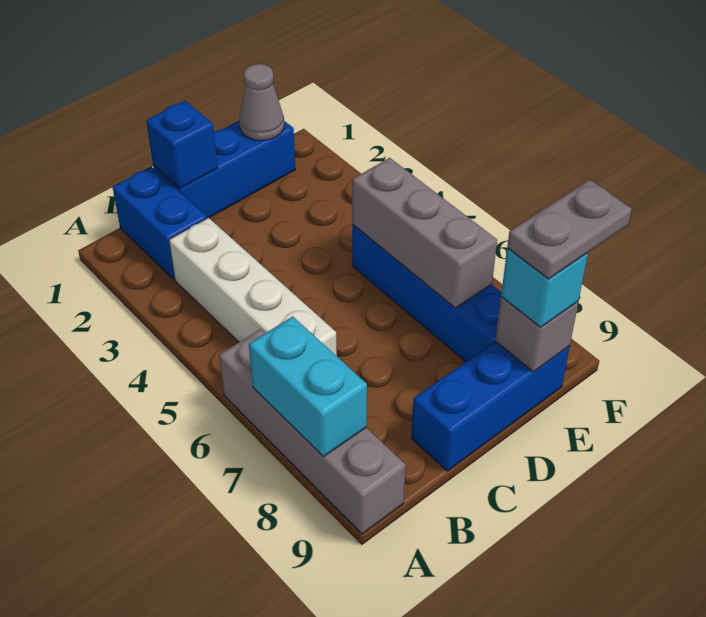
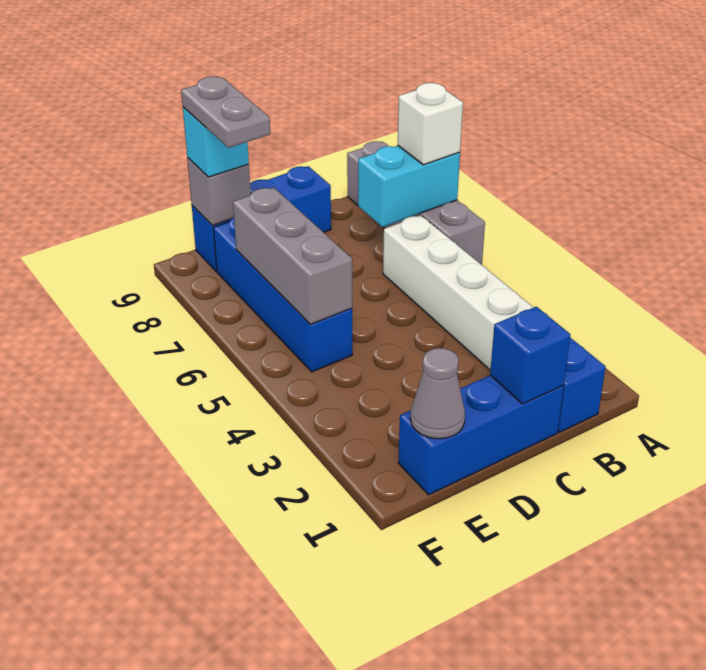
cyan 1x2 brick [249,316,367,456] -> cyan 1x2 brick turned to [358,146,460,227]
none -> white 1x1 brick [398,83,463,165]
grey 1x2 plate [507,180,632,279] -> grey 1x2 plate turned to [181,76,270,148]

